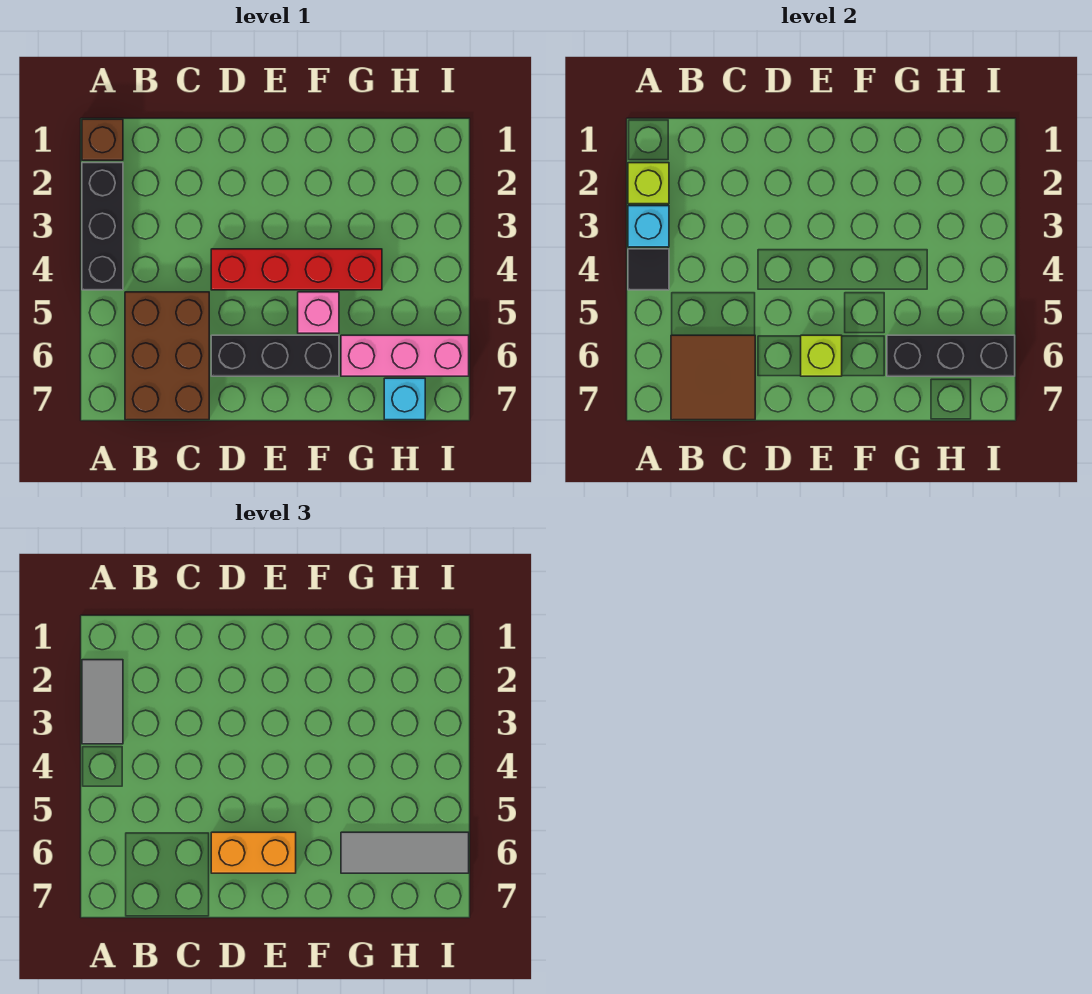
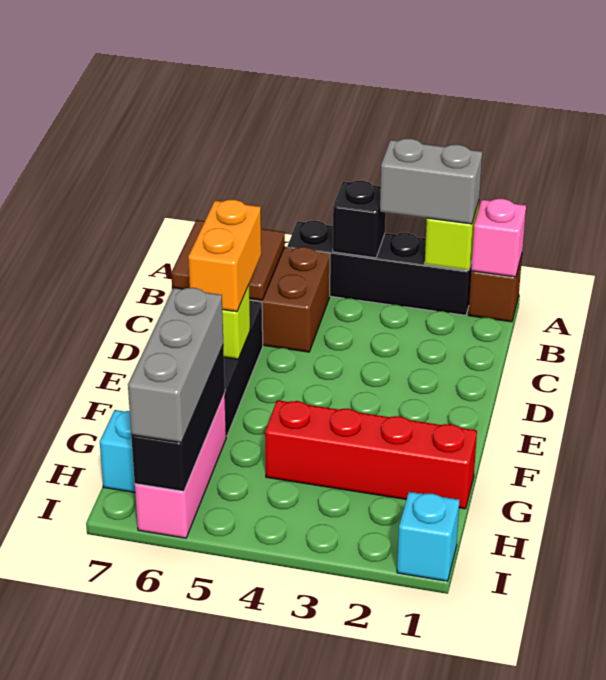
black 1x3 brick [82,163,123,290] -> black 1x4 brick [287,221,472,315]
grey 1x2 tile [82,660,123,744] -> grey 1x2 brick [380,139,482,224]
cyan 1x1 brick [628,206,669,247] -> cyan 1x1 brick moved to [397,492,459,581]
black 1x1 tile [628,249,669,290] -> black 1x1 brick [333,181,386,258]
red 1x4 brick [211,249,382,290] -> red 1x4 brick turned to [265,400,477,509]
pink 1x1 brick [298,292,339,333] -> pink 1x1 brick moved to [471,199,526,277]
grey 1x3 tile [341,832,469,873] -> grey 1x3 brick [128,288,223,443]

